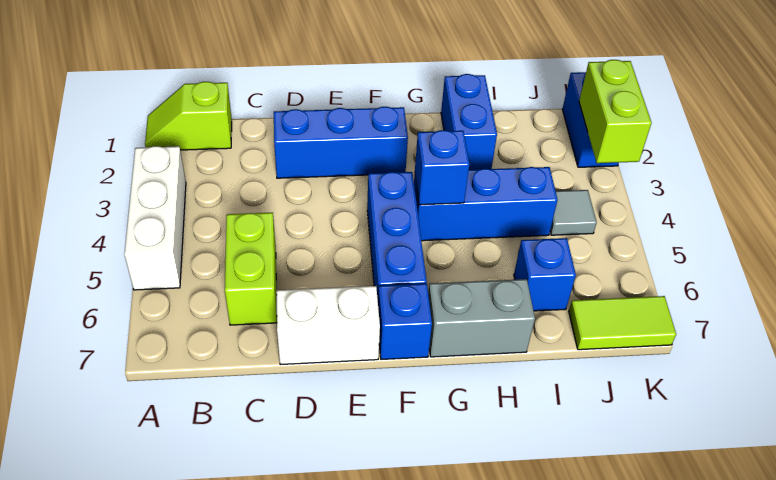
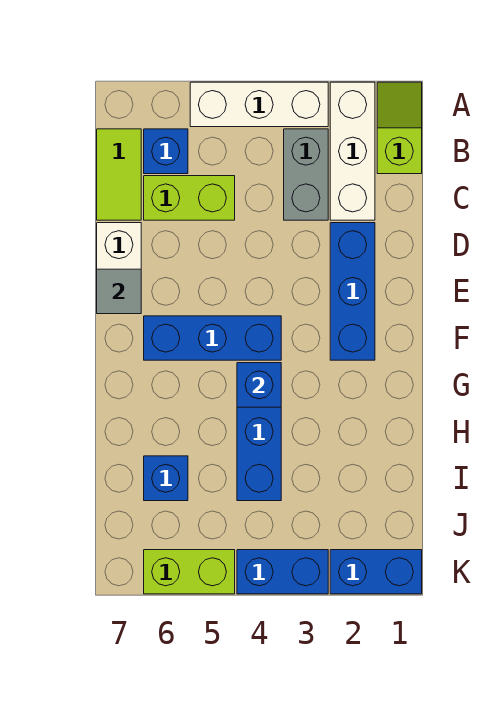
none -> white 1x3 brick [330,82,375,220]
blue 1x1 brick [378,284,432,360] -> blue 1x1 brick moved to [144,129,188,174]
grey 1x2 brick [428,279,535,357] -> grey 1x2 brick moved to [284,129,328,220]
blue 1x2 brick [441,74,497,170] -> blue 1x2 brick moved to [237,550,328,594]
grey 1x1 tile [550,190,597,235] -> grey 1x1 tile moved to [97,269,141,314]
lime 1x2 tile [569,296,676,350] -> lime 1x2 tile moved to [97,129,141,220]
lime 1x2 brick [579,60,651,163] -> lime 1x2 brick moved to [144,550,235,594]

